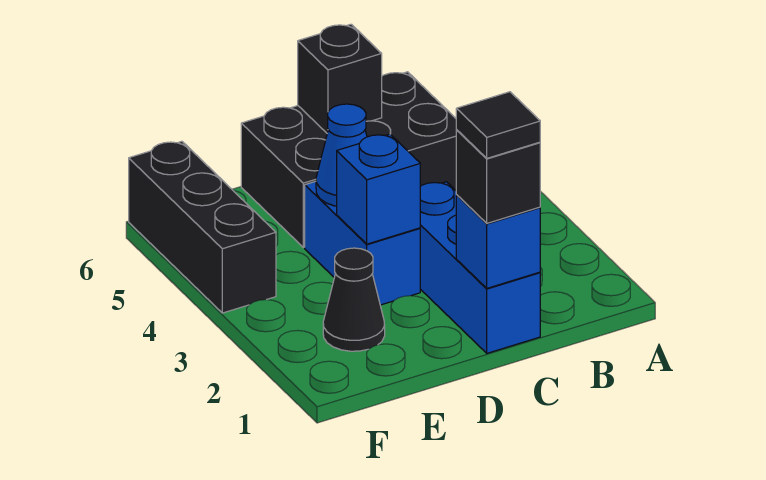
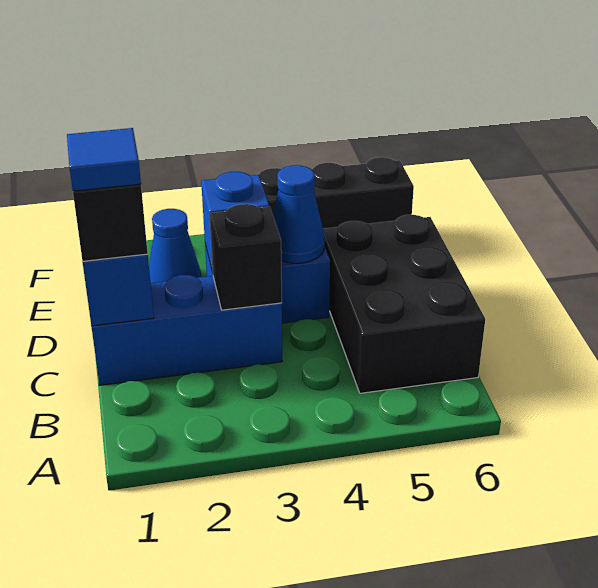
black 1x1 tile [456,92,540,158] -> blue 1x1 tile [67,128,141,191]
black 1x1 brick [298,24,382,133] -> black 1x1 brick moved to [210,204,282,310]
black 1x1 cone [323,248,385,351] -> blue 1x1 cone [149,209,201,283]

